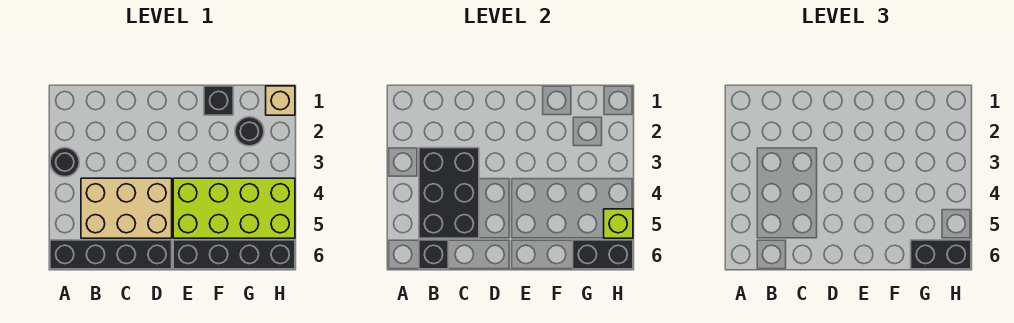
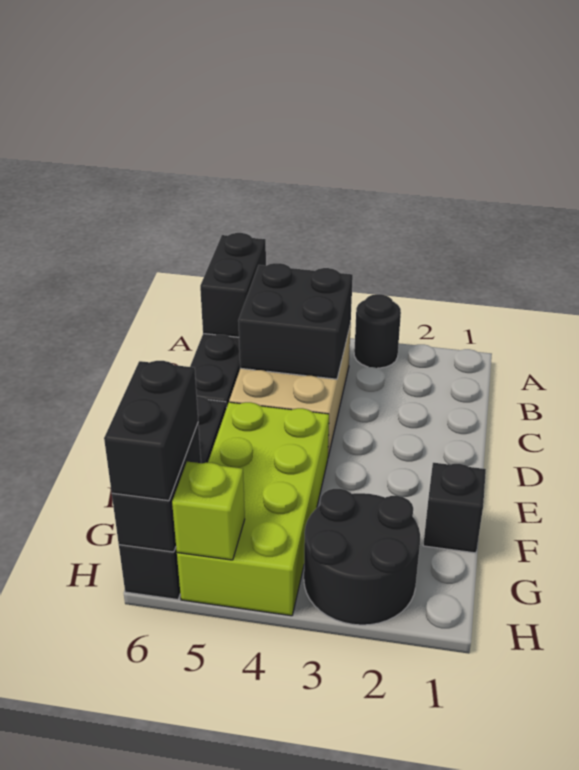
black 2x3 brick [419,148,479,238] -> black 2x2 brick [238,263,353,379]
black 1x1 brick [419,240,448,269] -> black 1x2 brick [200,233,266,337]
black 1x1 round brick [235,117,264,146] -> black 2x2 round brick [304,489,420,625]
tan 1x1 brick [266,86,295,115] -> none

